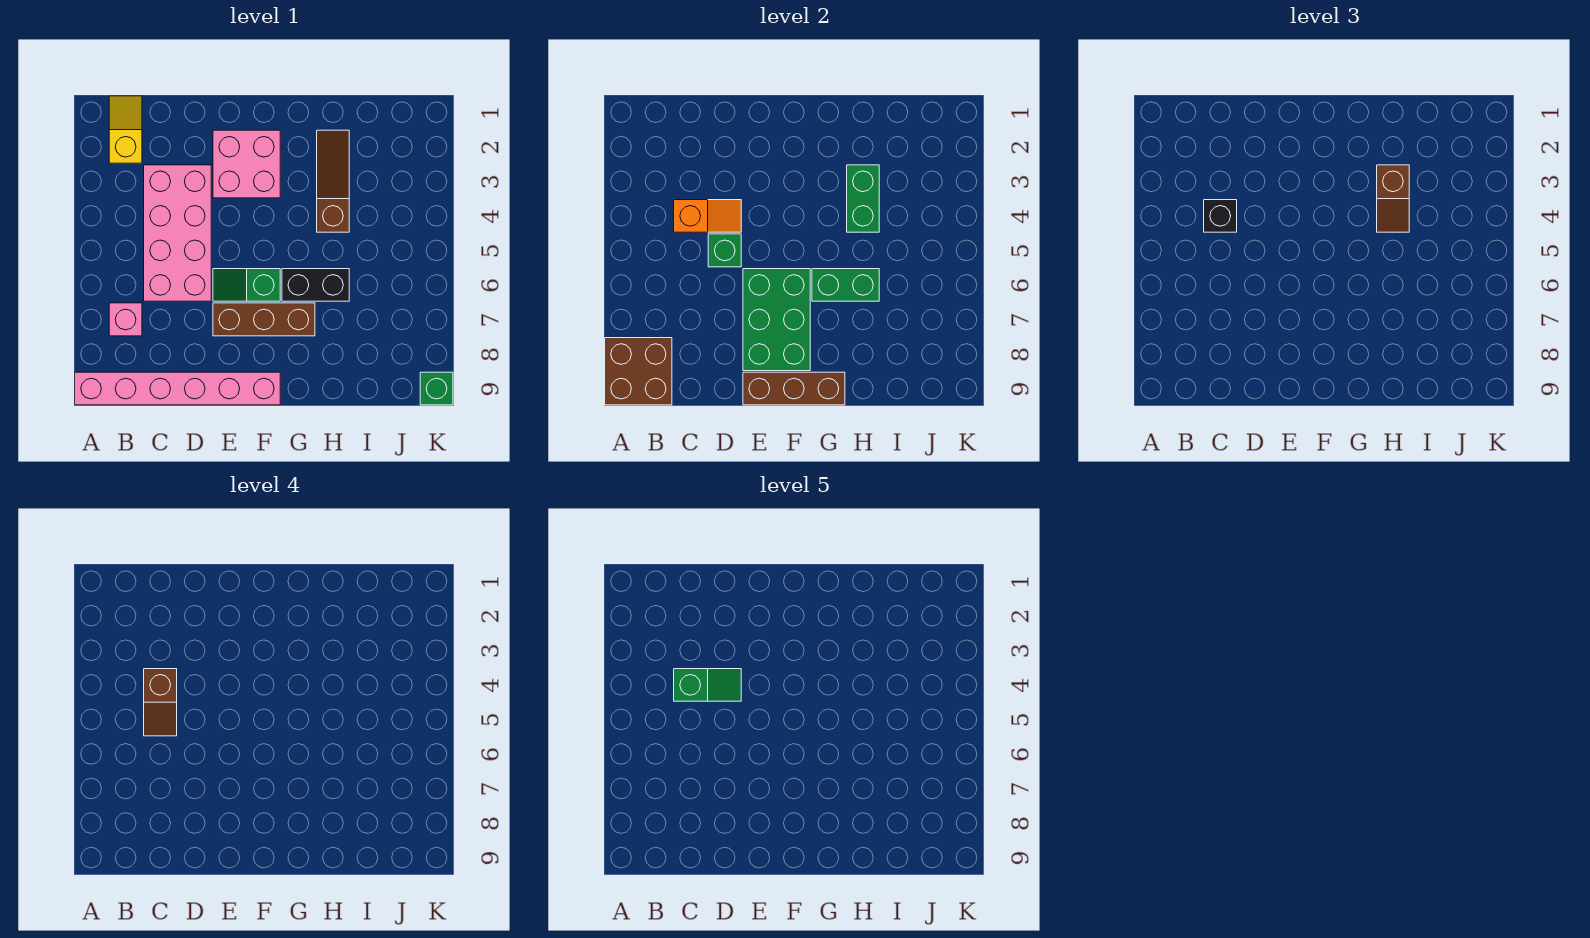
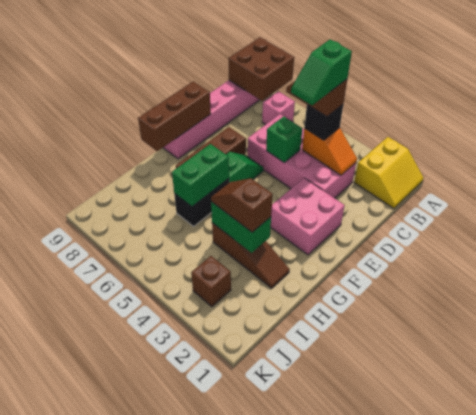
yellow 1x2 slope [109,96,142,163] -> yellow 2x2 slope [354,137,424,208]
orange 1x2 slope [674,200,741,232] -> orange 1x2 slope turned to [302,128,357,175]
green 2x3 brick [743,269,810,371] -> none
none -> brown 1x1 brick [191,256,231,307]
green 1x1 brick [420,372,453,405] -> none

